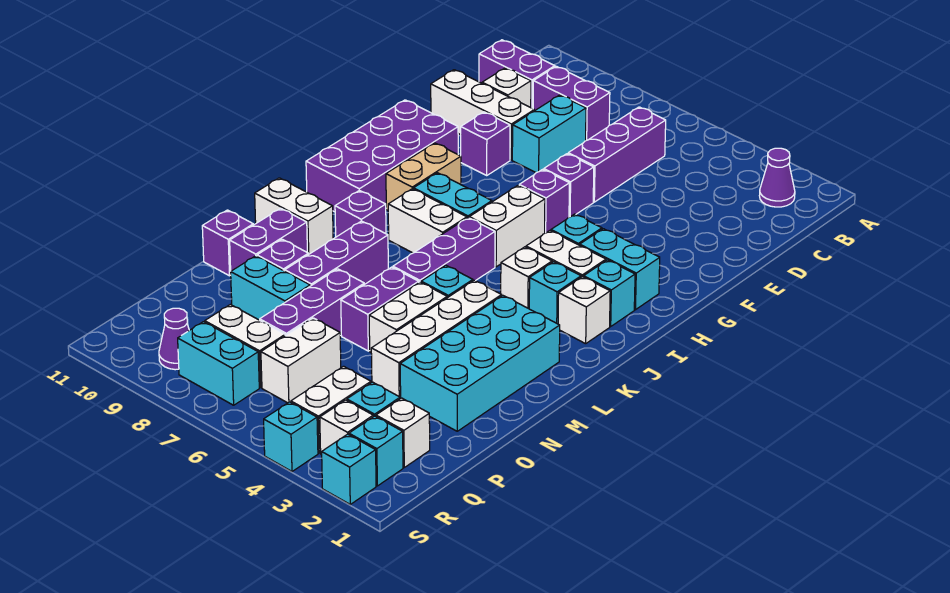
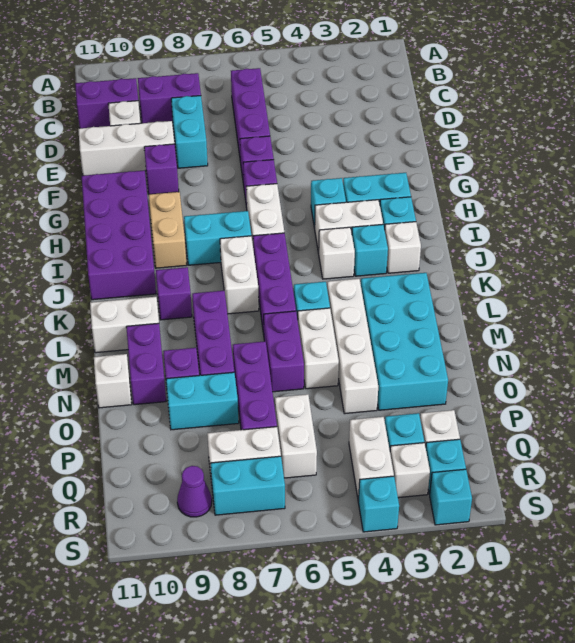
purple 1x1 cone [759,148,795,207] -> none
white 1x2 brick [388,189,467,253] -> white 1x2 brick turned to [220,236,259,314]
purple 1x1 brick [202,210,253,276] -> white 1x1 brick [94,354,132,408]

